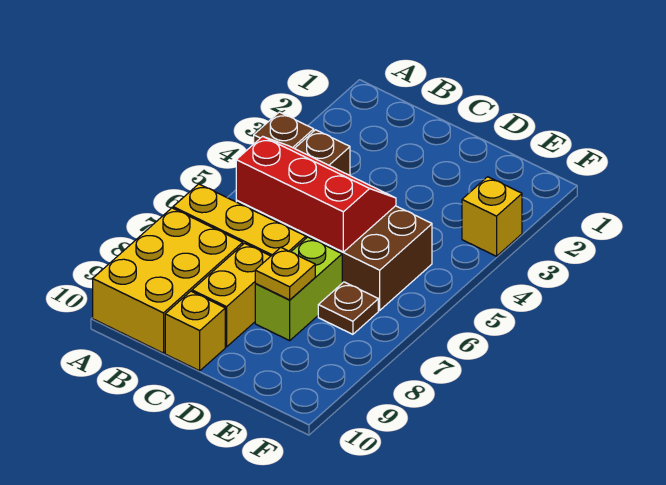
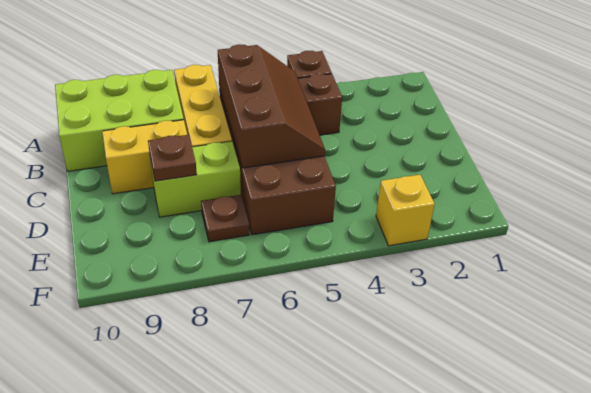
yellow 2x3 brick [93,208,243,353] -> lime 2x3 brick [55,70,184,171]
red 2x3 slope [236,136,396,252] -> brown 2x3 slope [218,44,325,168]
yellow 1x1 brick [165,291,225,371] -> none
yellow 1x1 plate [255,248,315,300] -> brown 1x1 plate [148,135,197,181]

